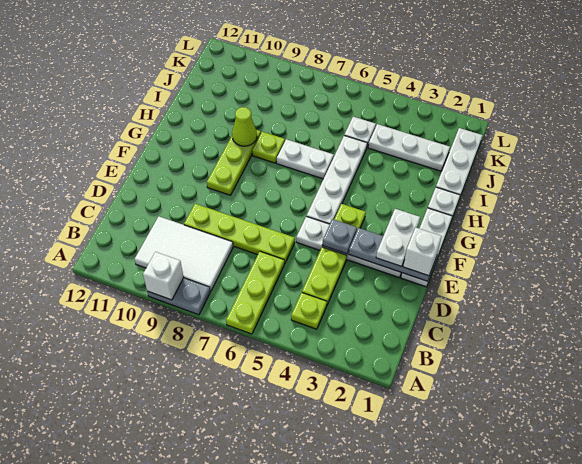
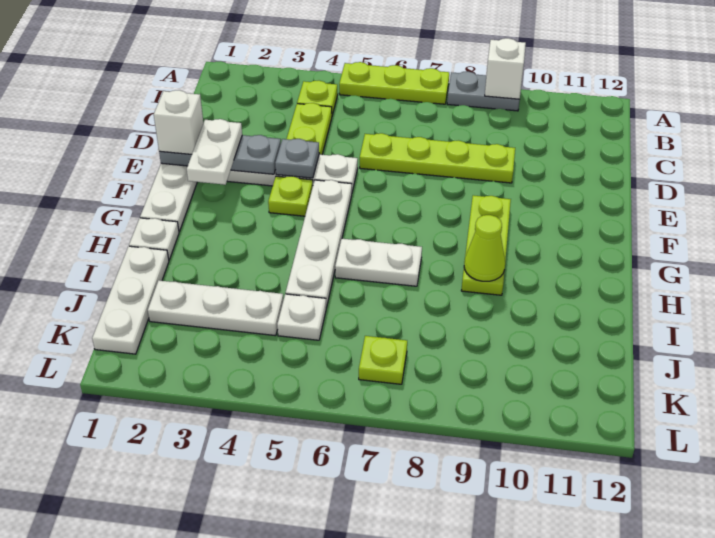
lime 1x3 plate [226,251,284,334] -> lime 1x3 plate turned to [339,62,449,104]
white 2x3 tile [135,217,233,291] -> none
lime 1x1 plate [252,132,285,163] -> lime 1x1 plate moved to [359,336,407,384]

